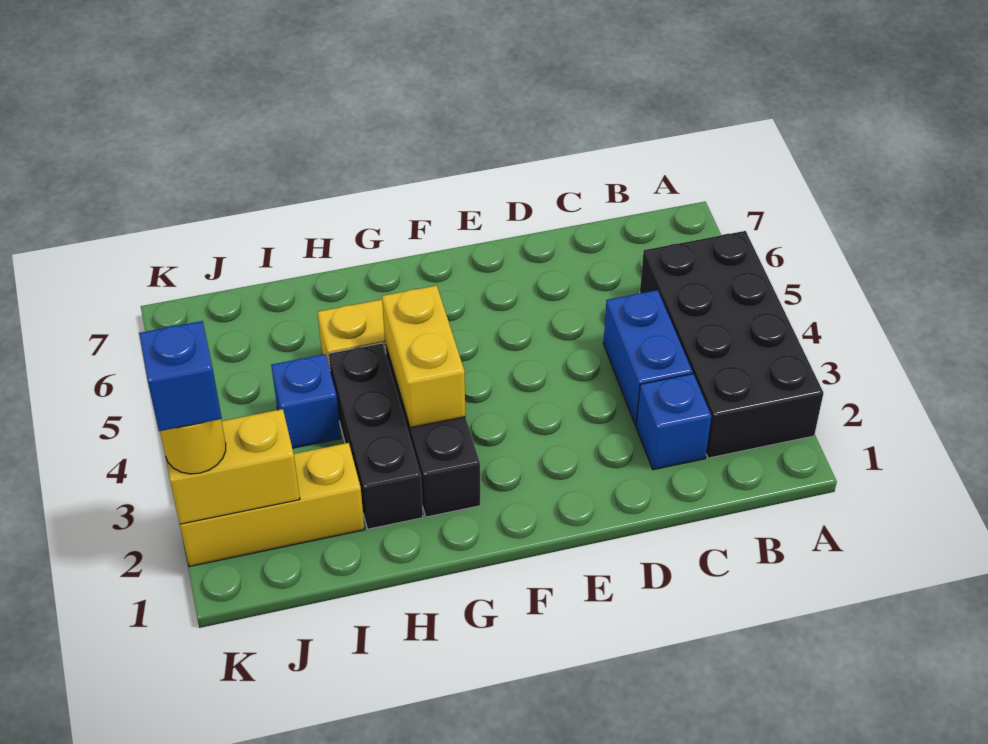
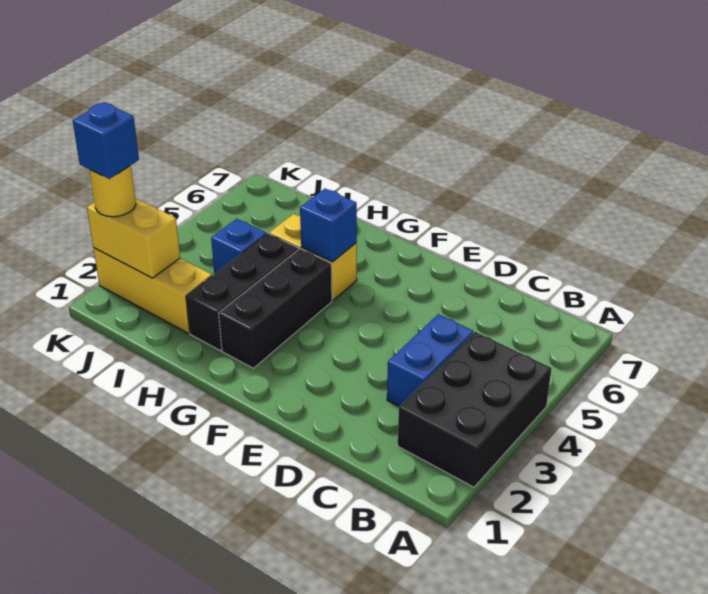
black 2x4 brick [640,231,823,458] -> black 2x3 brick [398,332,552,487]
blue 1x1 brick [636,374,711,470] -> blue 1x1 brick moved to [300,189,357,262]
yellow 1x2 brick [382,286,465,428] -> none

